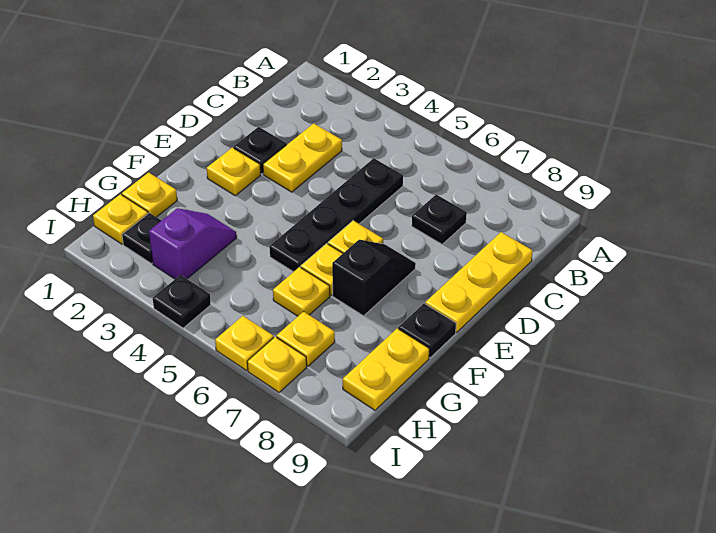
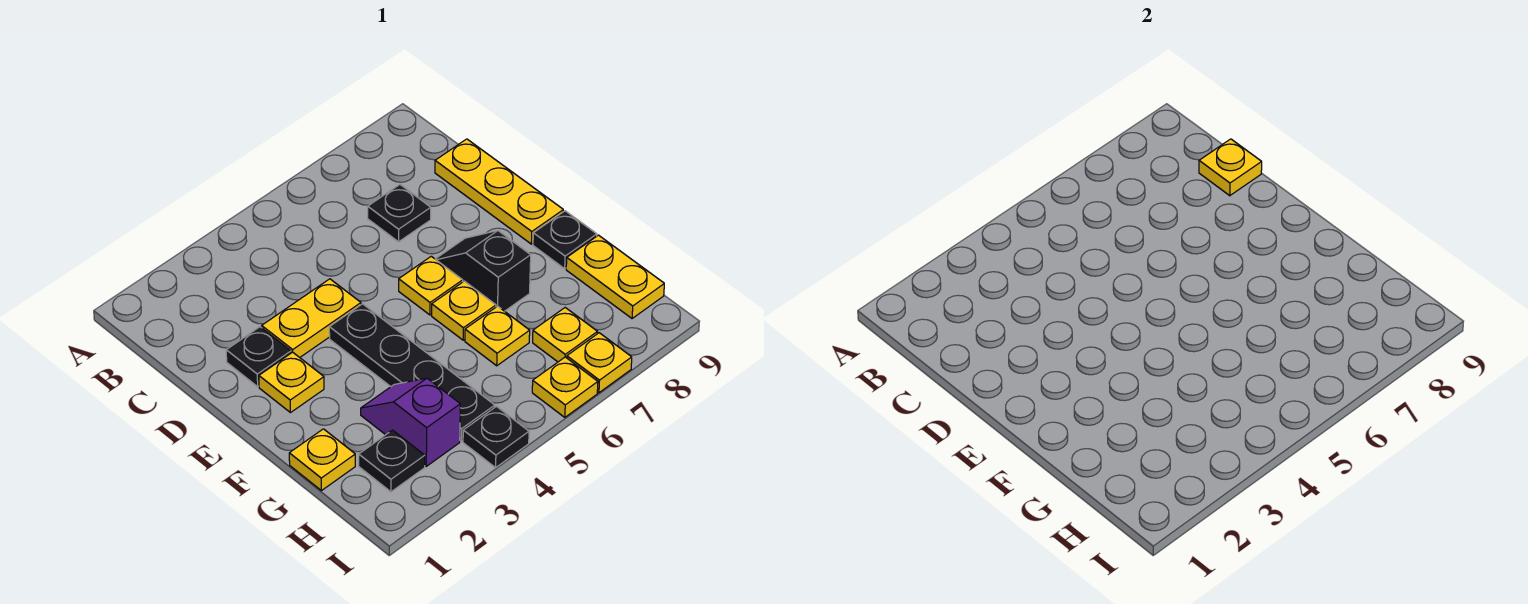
yellow 1x2 plate [263,123,342,192] -> yellow 1x2 plate turned to [262,279,361,357]
black 1x4 plate [269,158,403,272] -> black 1x4 plate moved to [329,304,495,441]
yellow 1x1 plate [93,194,148,244] -> yellow 1x1 plate moved to [1199,139,1262,196]

